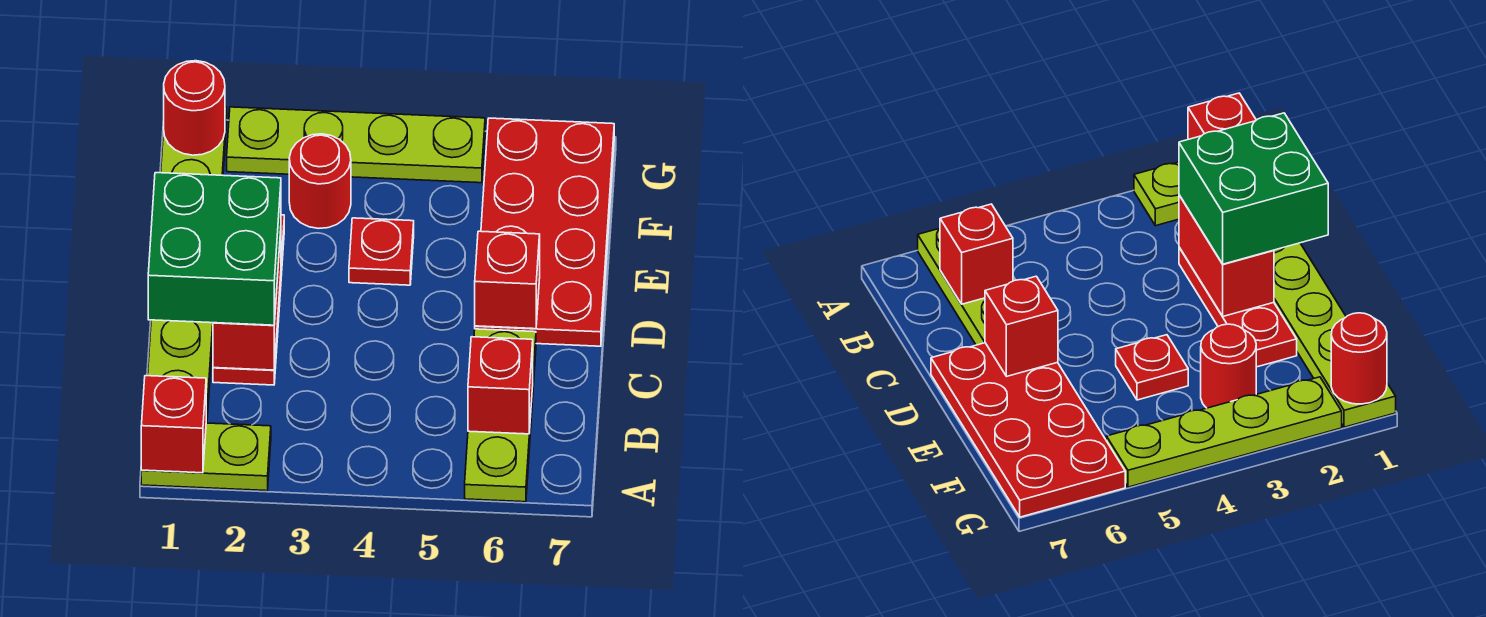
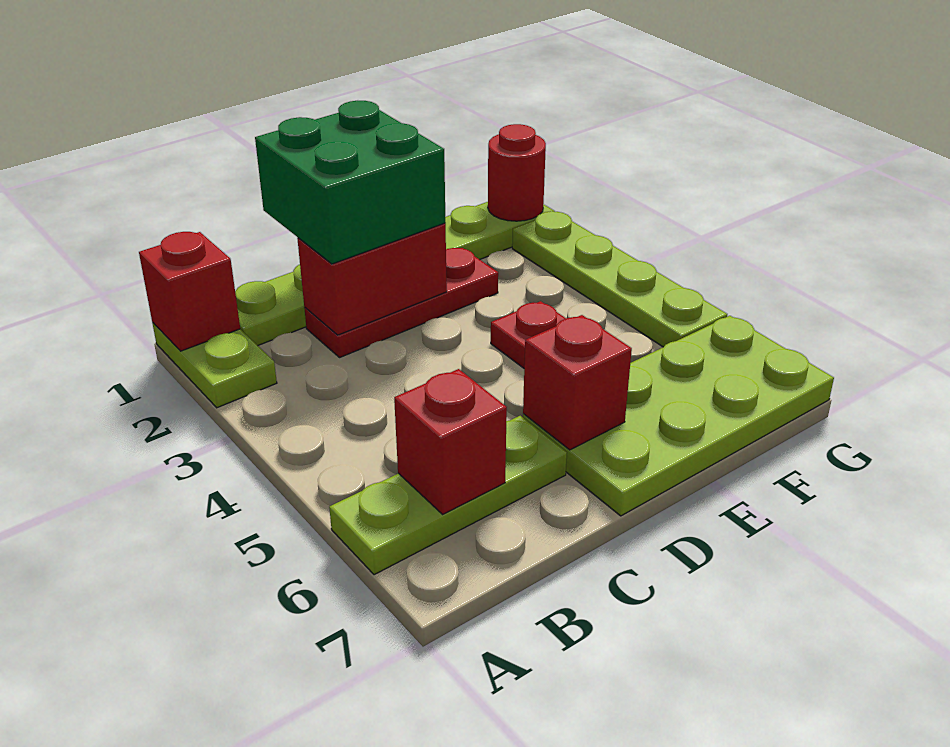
red 2x4 plate [475,118,614,346] -> lime 2x4 plate [523,316,834,516]
red 1x1 round brick [289,134,351,228] -> none

